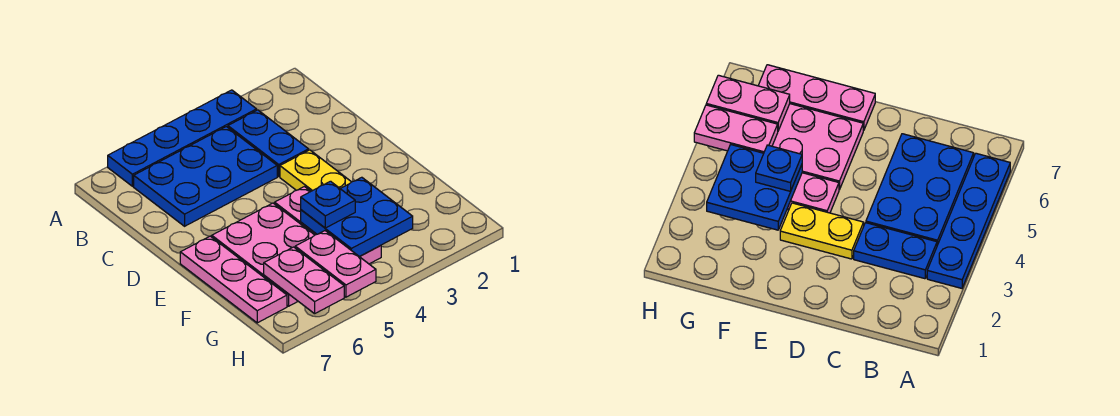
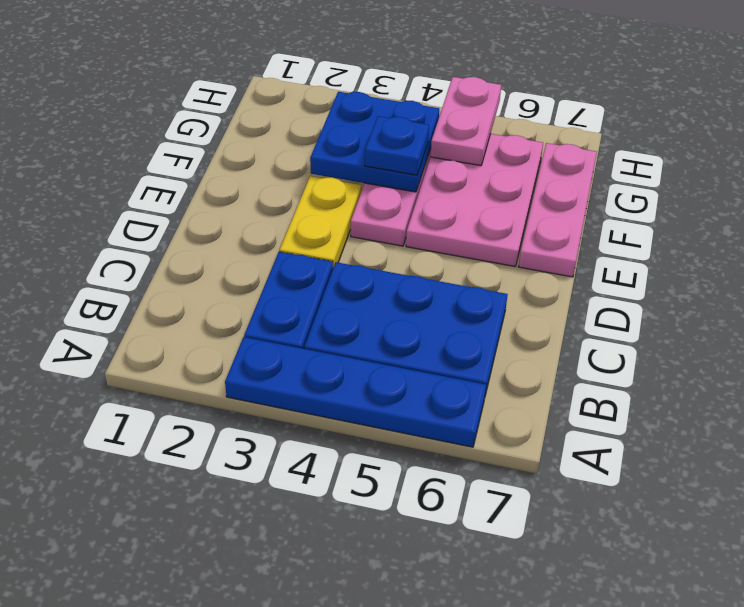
pink 1x2 plate [264,247,344,314] -> none

